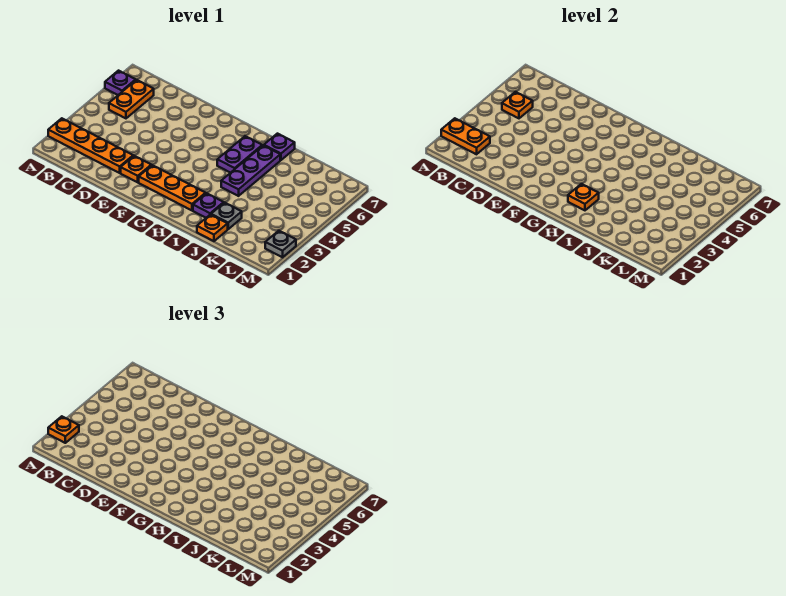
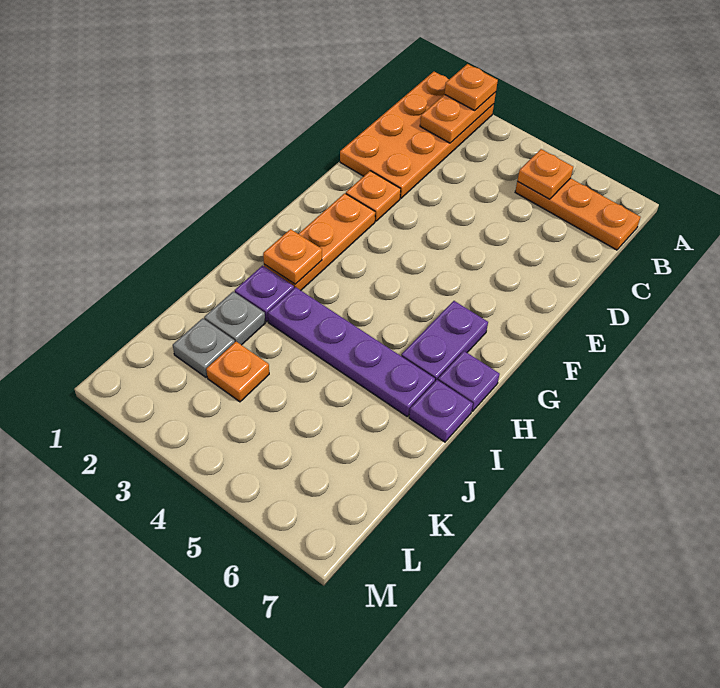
orange 1x4 plate [48,118,133,173] -> orange 2x4 plate [340,72,494,198]
purple 1x1 plate [105,71,136,95] -> purple 1x1 plate moved to [438,351,500,411]
orange 1x2 plate [109,80,154,118] -> orange 1x3 plate [515,178,641,250]
purple 1x2 plate [217,136,262,173] -> purple 1x2 plate turned to [401,301,488,381]
purple 1x3 plate [221,145,280,196] -> purple 1x4 plate [268,287,435,416]
orange 1x1 plate [197,214,228,241] -> orange 1x1 plate moved to [206,342,269,402]
grey 1x1 plate [265,231,296,257] -> grey 1x1 plate moved to [173,318,235,377]

